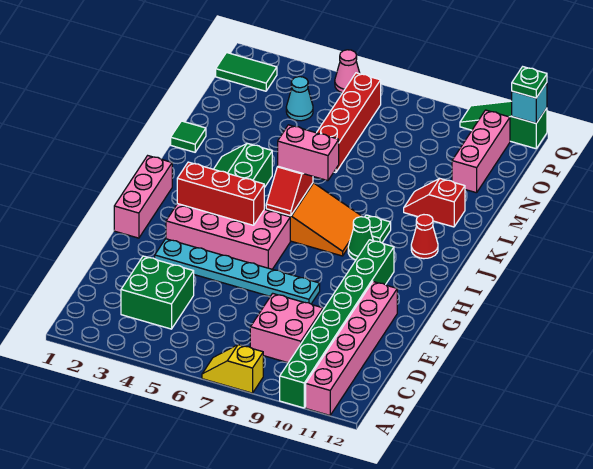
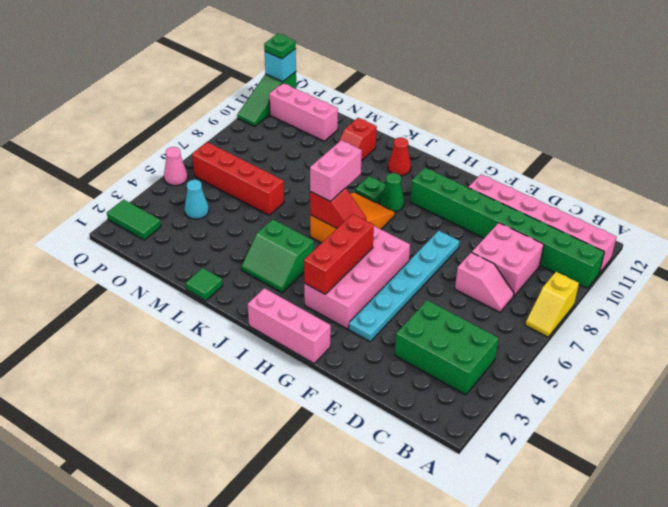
green 2x2 brick [121,256,194,329] -> green 2x3 brick [395,300,499,395]
none -> pink 1x2 slope [455,252,514,312]
green 1x2 tile [216,52,277,91] -> green 1x2 tile turned to [107,200,161,240]

